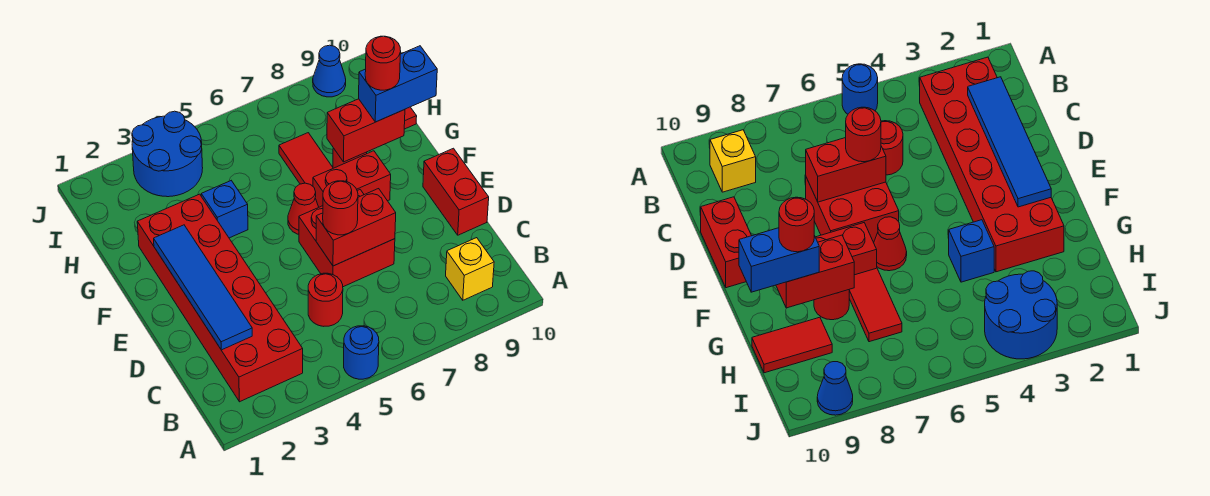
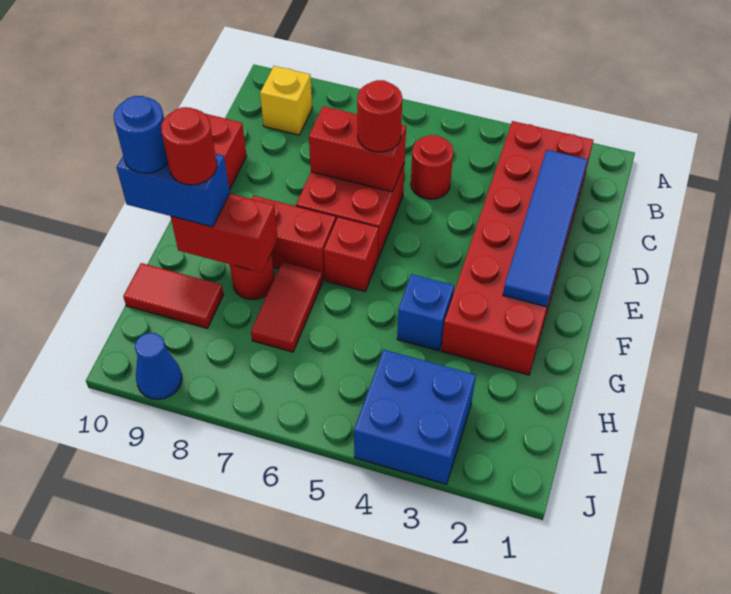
blue 1x1 round brick [344,326,379,379] -> blue 1x1 round brick moved to [114,96,168,173]
red 1x1 cone [288,183,319,234] -> red 1x1 brick [324,217,379,291]
blue 2x2 round brick [132,111,203,197] -> blue 2x2 brick [354,350,476,484]

